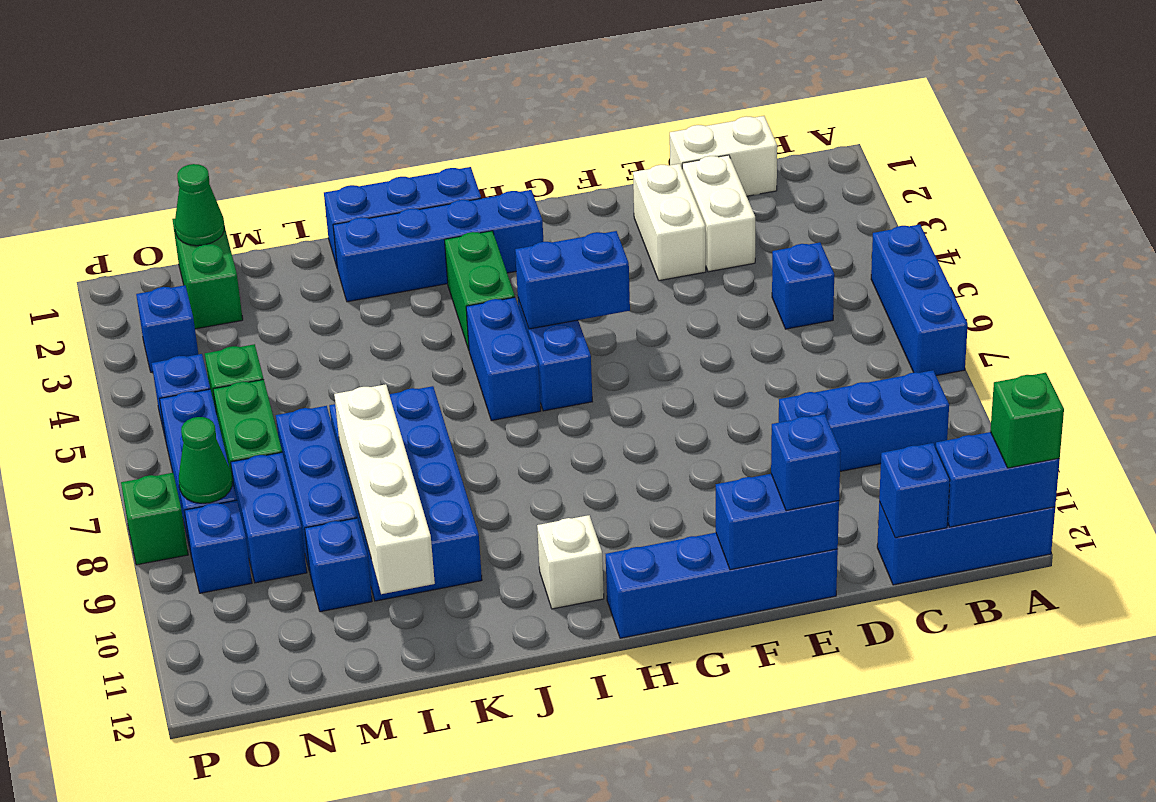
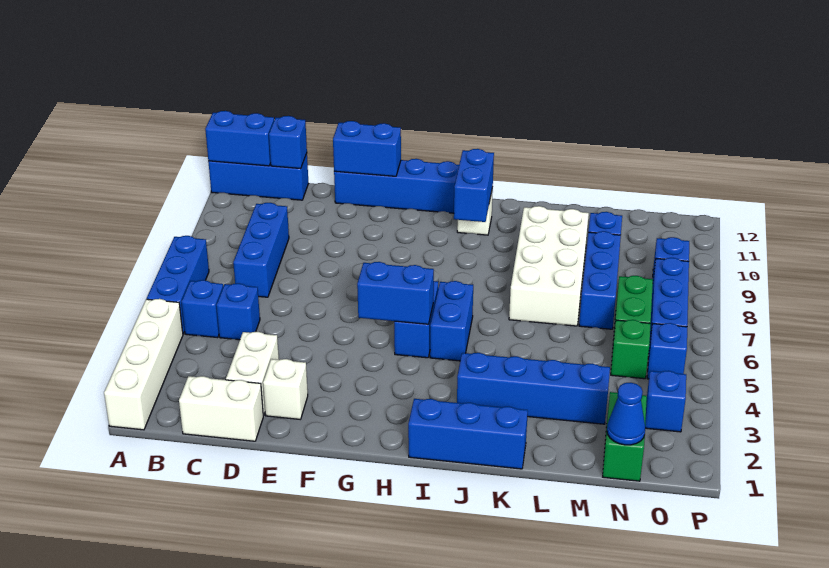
green 1x1 brick [990,373,1064,468] -> none
blue 1x3 brick [779,370,949,471] -> blue 1x3 brick turned to [233,203,289,297]
white 1x2 brick [633,164,706,281] -> white 1x1 brick [263,359,308,419]
blue 1x1 brick [771,414,841,511] -> blue 1x1 brick moved to [181,280,223,338]
blue 1x4 brick [333,190,543,302] -> blue 1x4 brick moved to [457,353,610,424]
green 1x2 brick [445,231,515,350] -> none
blue 2x4 brick [329,386,482,601] -> white 2x4 brick [509,206,589,326]
white 1x4 brick [334,384,435,594] -> white 1x4 brick moved to [104,299,183,430]
green 1x1 cone [175,164,224,246] -> blue 1x1 cone [607,383,645,445]
blue 1x2 brick [231,452,307,583] -> blue 1x2 brick moved to [454,149,494,222]
green 1x1 cone [179,417,232,503] -> none
green 1x1 brick [121,473,188,565] -> none

